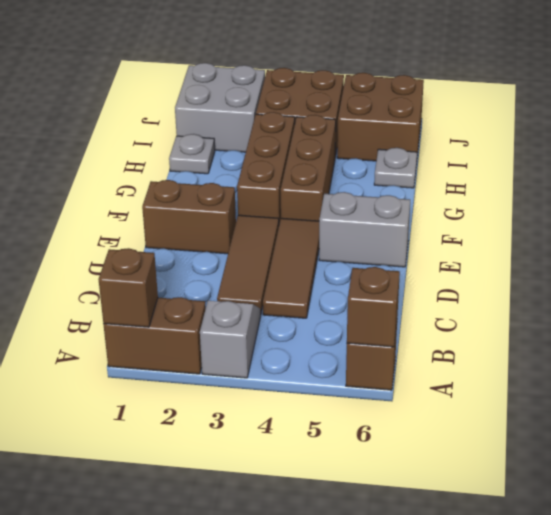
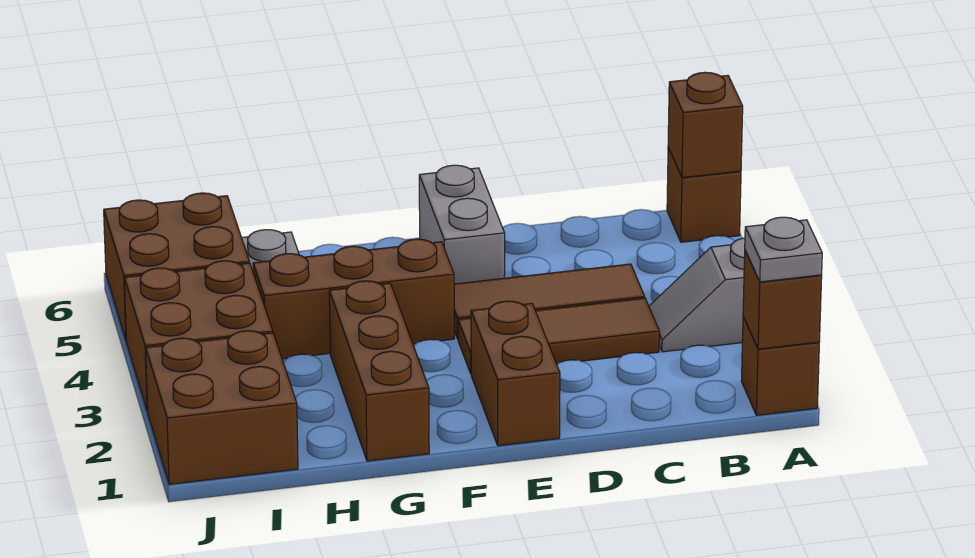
brown 1x2 brick [103,297,206,374] -> brown 1x1 brick [742,317,819,415]
brown 1x3 brick [237,112,295,224] -> brown 1x3 brick turned to [329,281,429,461]
grey 1x1 plate [169,134,215,174] -> grey 1x1 plate moved to [745,217,822,282]
grey 2x2 brick [175,63,265,152] -> brown 2x2 brick [146,331,298,484]

